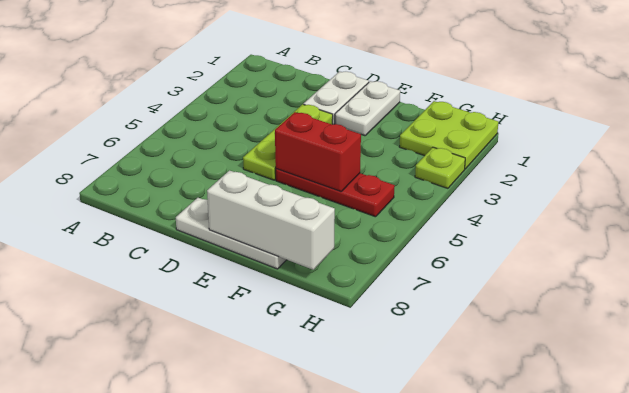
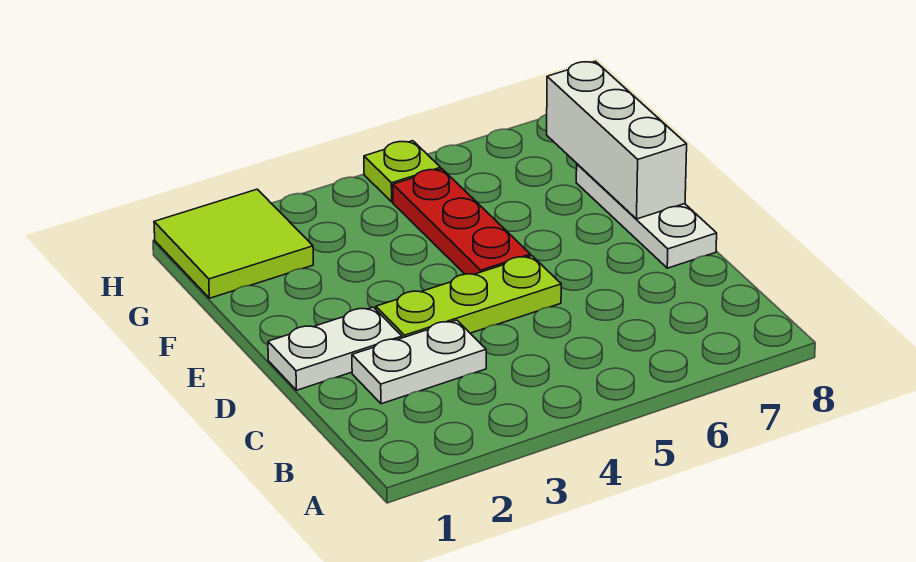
white 1x2 plate [335,81,400,136] -> white 1x2 plate moved to [352,320,486,404]
red 1x2 brick [275,112,361,192] -> none
lime 2x2 plate [400,101,498,169] -> lime 2x2 tile [154,189,313,298]
lime 1x1 plate [415,147,465,188] -> lime 1x1 plate moved to [364,141,441,202]

